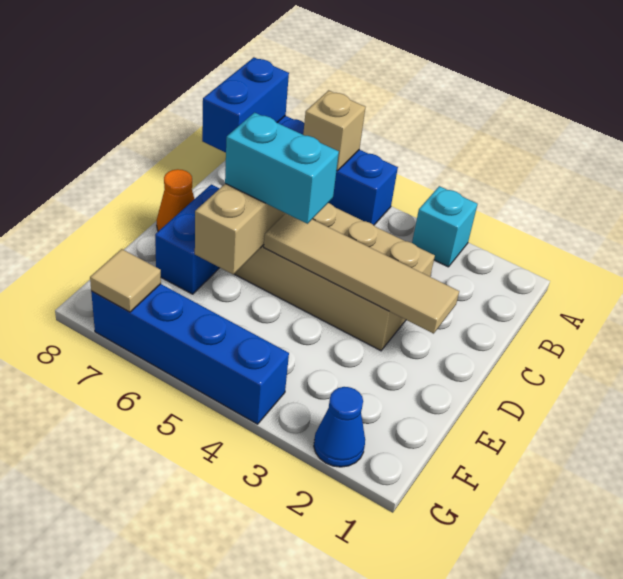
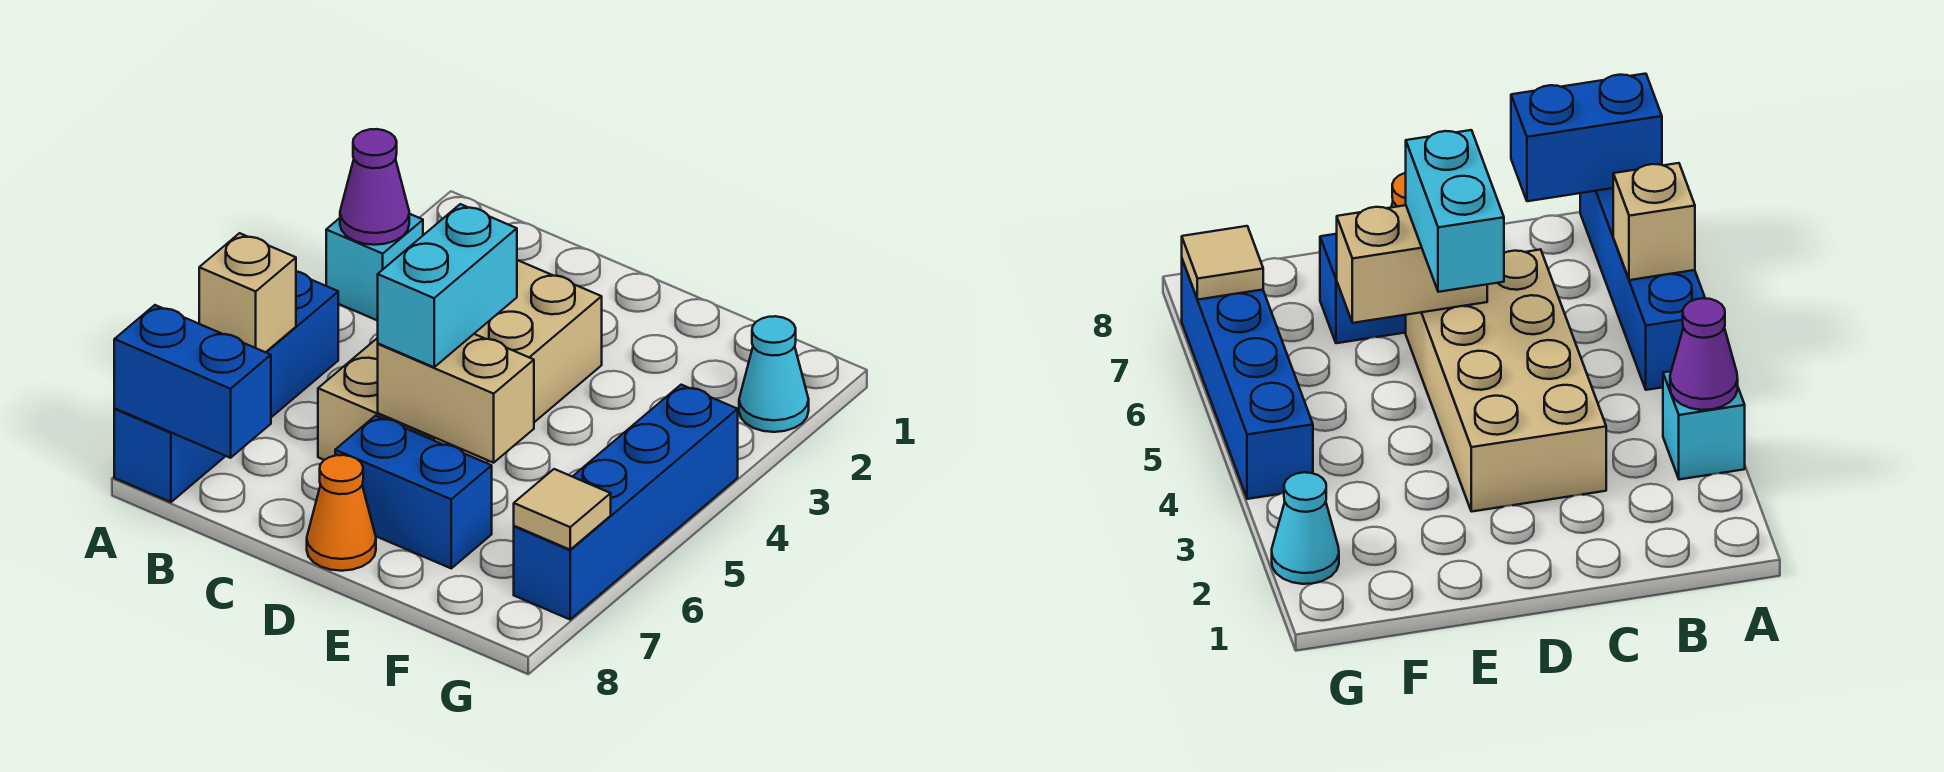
none -> purple 1x1 cone [340,129,409,245]
tan 1x4 tile [264,213,459,334] -> none
blue 1x1 cone [314,387,365,467] -> cyan 1x1 cone [739,316,809,432]

